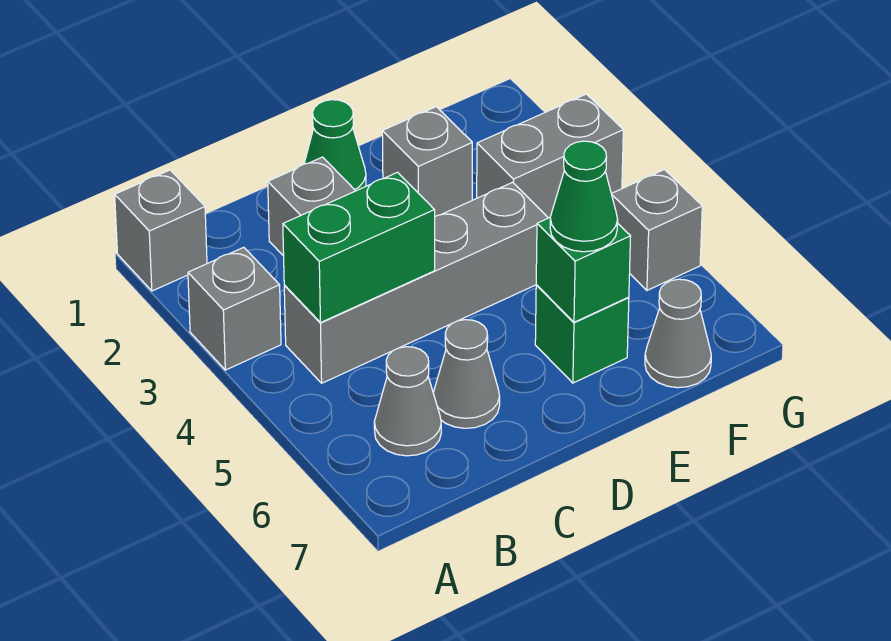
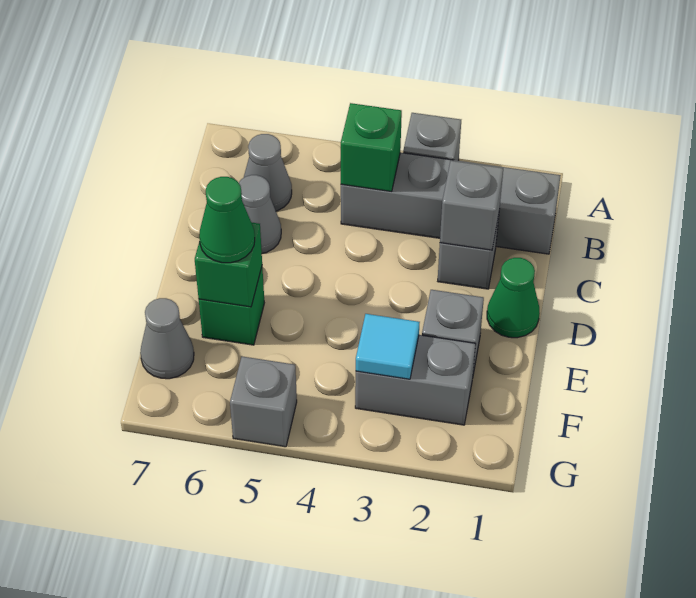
grey 1x1 brick [115,170,207,291] -> grey 1x1 brick moved to [440,161,503,250]
grey 1x4 brick [284,182,548,383] -> grey 1x4 brick turned to [341,153,561,254]
green 1x2 brick [283,172,435,323] -> green 1x1 brick [341,103,402,191]
grey 1x2 brick [477,94,623,218] -> grey 1x2 brick turned to [355,335,476,425]
none -> cyan 1x1 tile [356,314,420,379]

